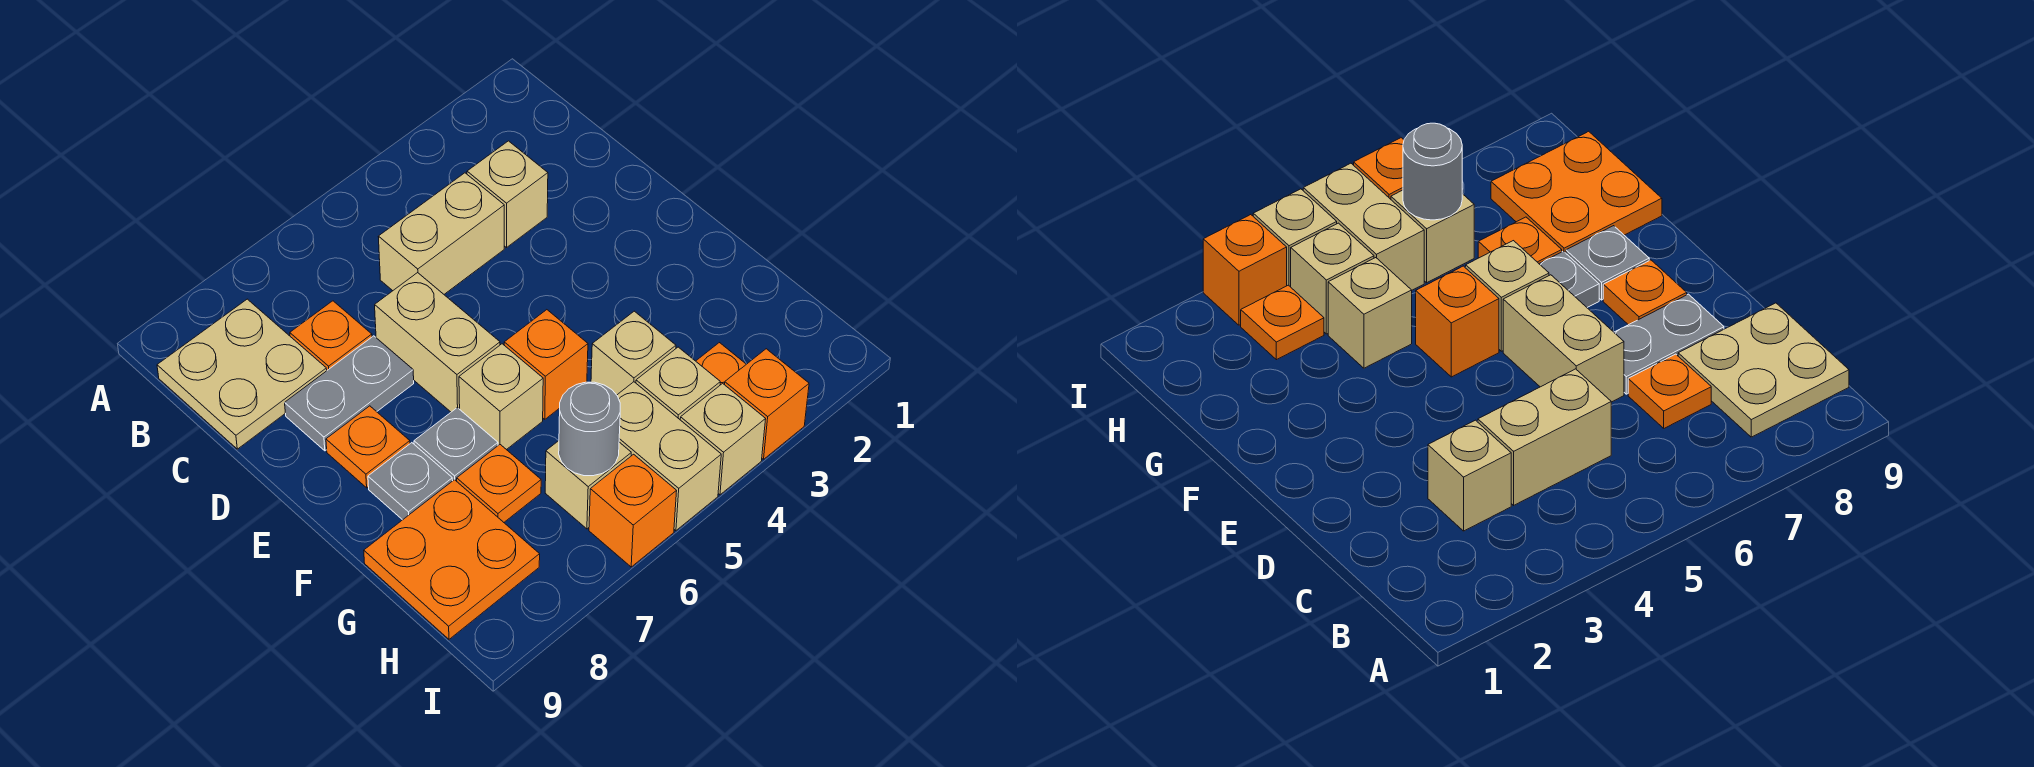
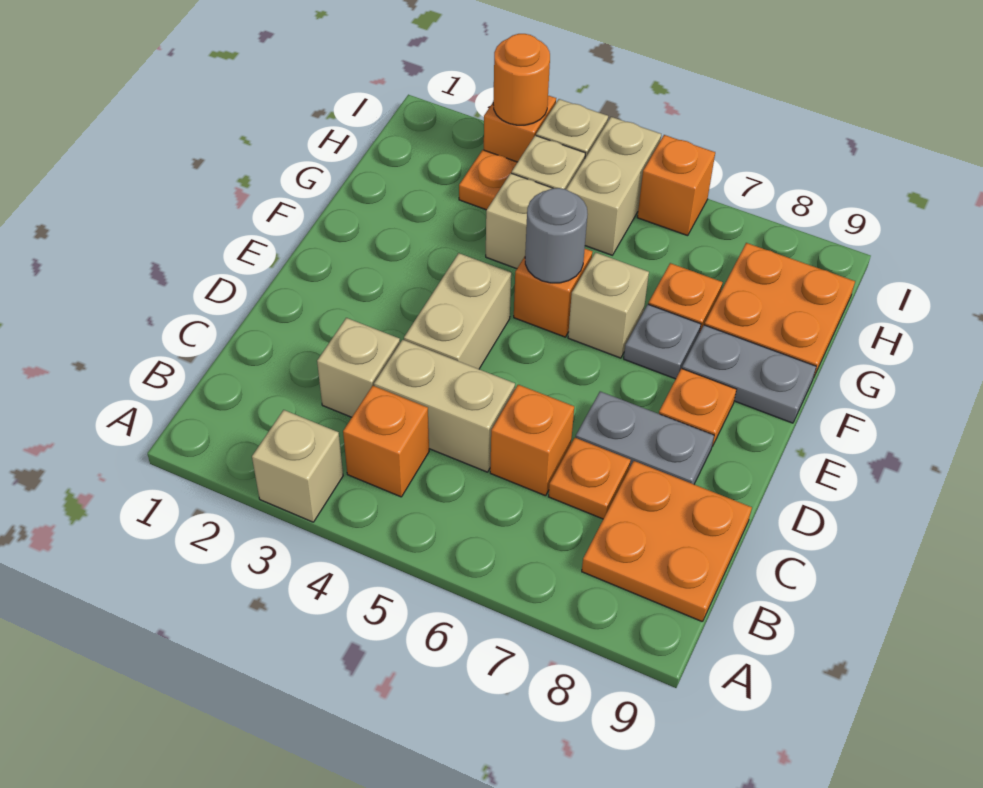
none -> orange 1x1 brick [343,386,429,497]
tan 2x2 plate [157,299,327,449] -> orange 2x2 plate [582,461,752,622]
none -> orange 1x1 brick [490,385,574,496]
tan 1x2 brick [375,273,500,412] -> tan 1x2 brick moved to [404,253,511,369]
grey 1x1 plate [368,443,453,520] -> grey 1x2 plate [682,325,816,423]
tan 1x1 brick [545,441,631,529] -> tan 1x1 brick moved to [252,410,343,522]
grey 1x1 round brick [559,382,620,476] -> grey 1x1 round brick moved to [525,188,588,283]
none -> orange 1x1 round brick [493,34,550,125]

